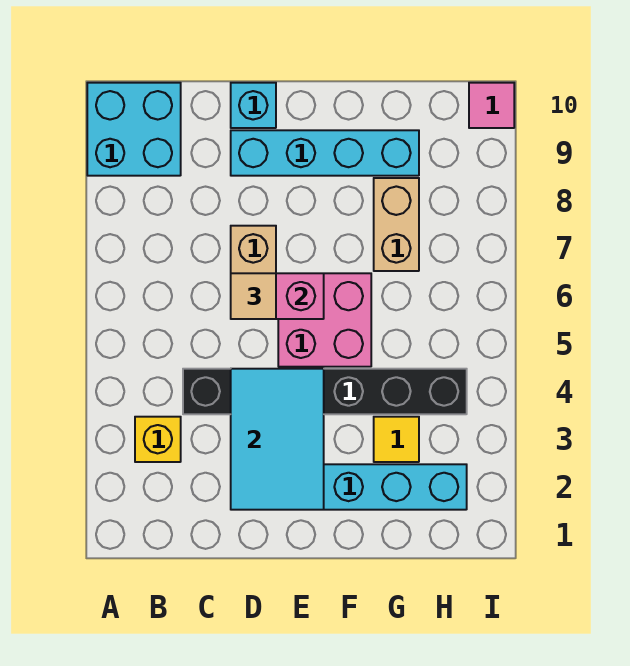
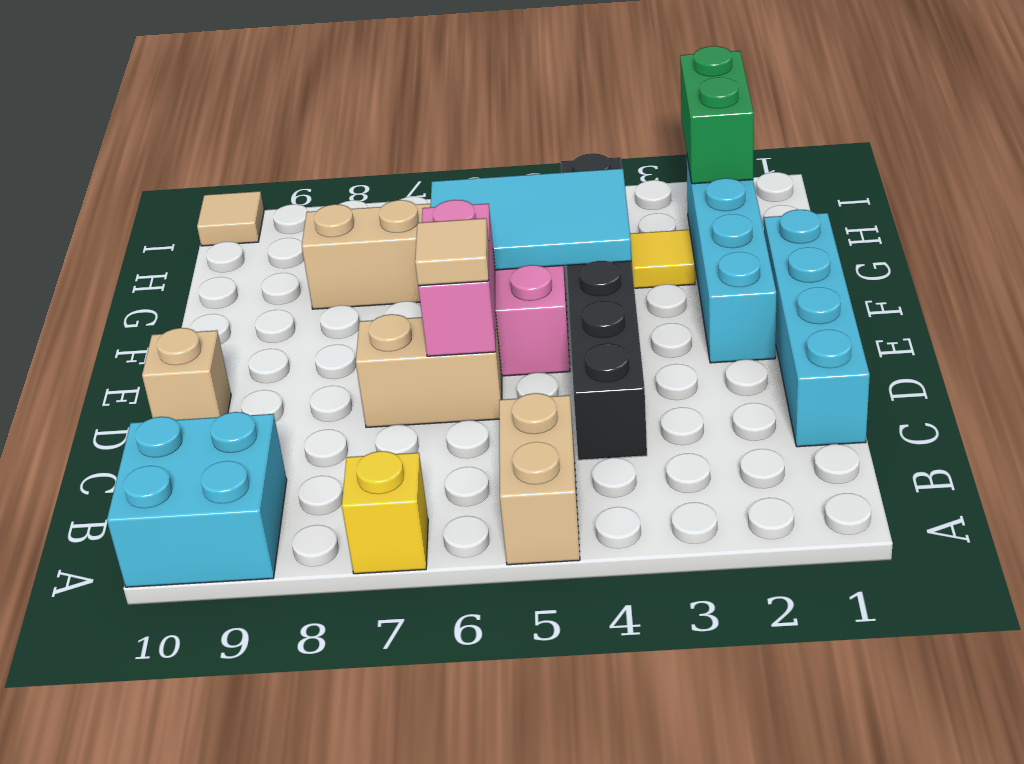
none -> tan 1x2 brick [499,393,580,565]
yellow 1x1 brick [135,417,181,462] -> yellow 1x1 brick moved to [342,451,428,574]
cyan 2x3 tile [231,369,324,510] -> cyan 2x3 tile moved to [431,169,631,270]
cyan 1x4 brick [231,130,419,176] -> cyan 1x4 brick moved to [764,210,870,447]
cyan 1x1 brick [231,83,276,128] -> tan 1x1 brick [142,328,231,420]
none -> green 1x2 brick [680,46,754,184]
pink 1x1 tile [469,83,514,128] -> tan 1x1 tile [197,191,264,246]

